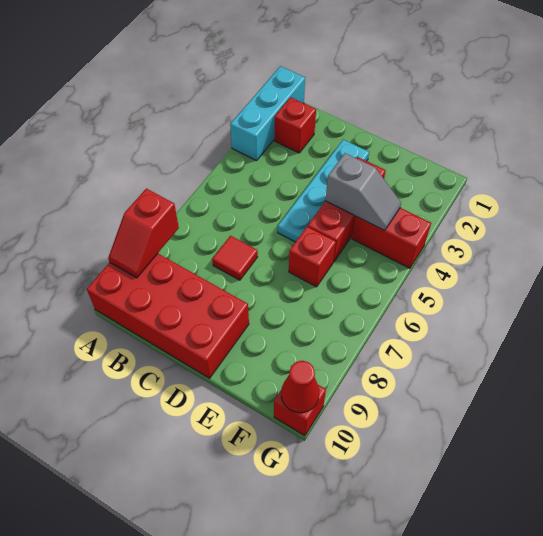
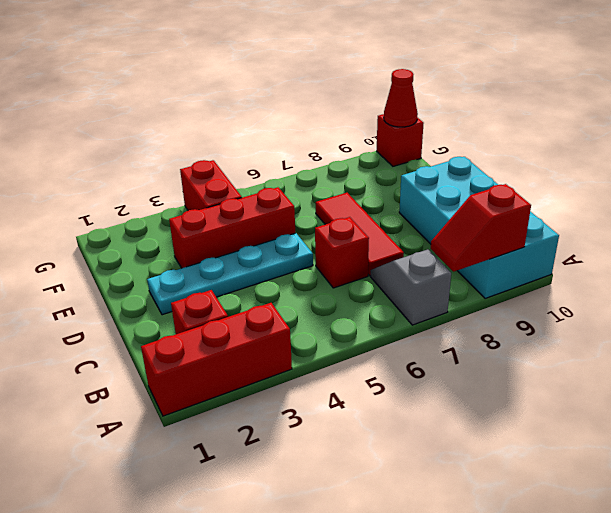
cyan 1x3 brick [230,66,305,161] -> red 1x3 brick [141,303,292,416]
red 1x2 slope [108,189,179,278] -> red 1x2 slope turned to [431,184,531,272]
red 2x4 brick [87,254,249,378] -> cyan 2x4 brick [399,157,559,299]
red 1x1 tile [212,236,258,280] -> red 1x3 tile [316,193,404,276]
grey 1x2 slope [325,153,401,231] -> grey 1x2 slope moved to [371,249,451,325]
red 1x1 brick [289,226,336,287] -> red 1x1 brick moved to [315,217,369,288]

